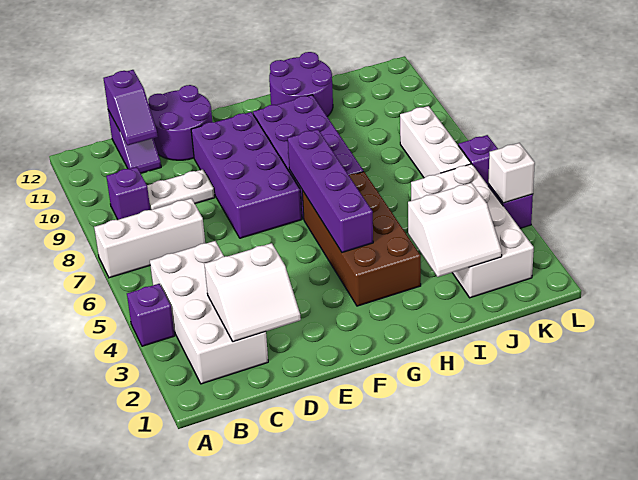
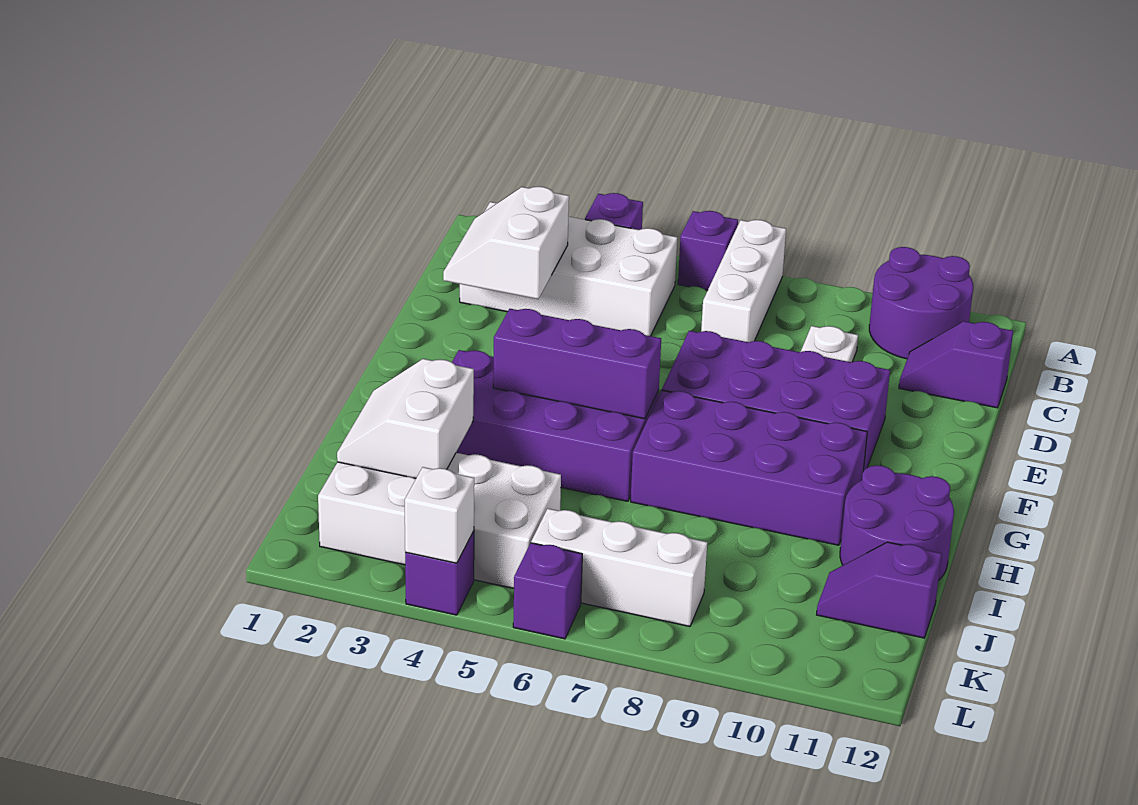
purple 1x1 brick [106,167,150,220] -> purple 1x1 brick moved to [678,211,738,290]
purple 1x2 slope [104,70,158,145] -> purple 1x2 slope moved to [817,542,942,638]
purple 2x2 round brick [148,85,212,160] -> purple 2x2 round brick moved to [869,247,973,359]
brown 2x4 brick [302,172,421,306] -> purple 2x4 brick [452,350,659,501]
purple 1x4 brick [288,129,373,252] -> purple 1x3 brick [493,309,661,419]

